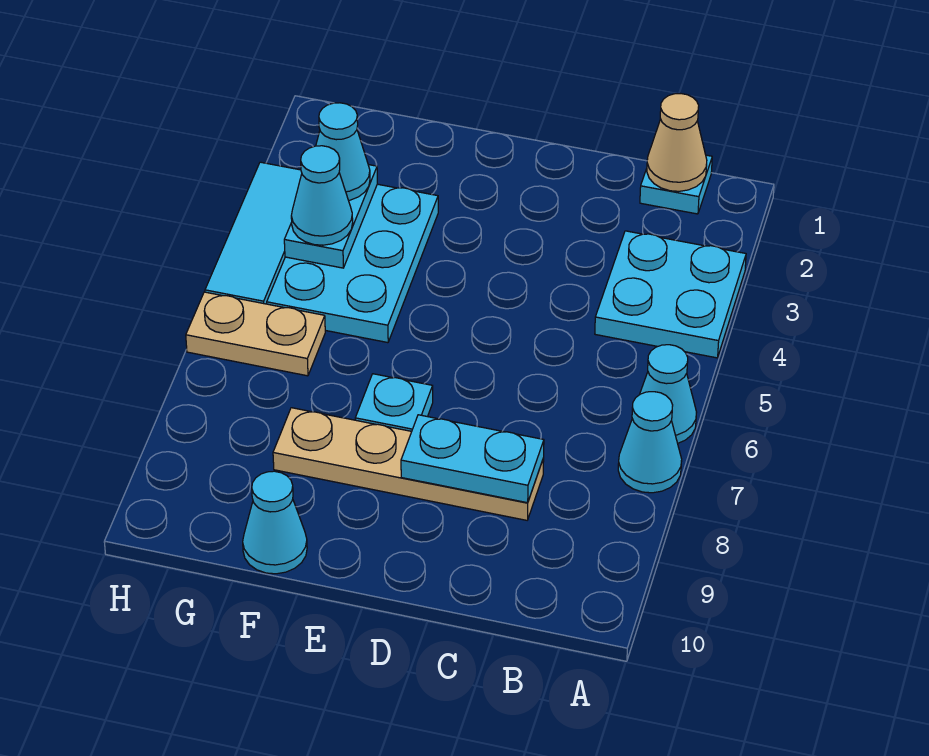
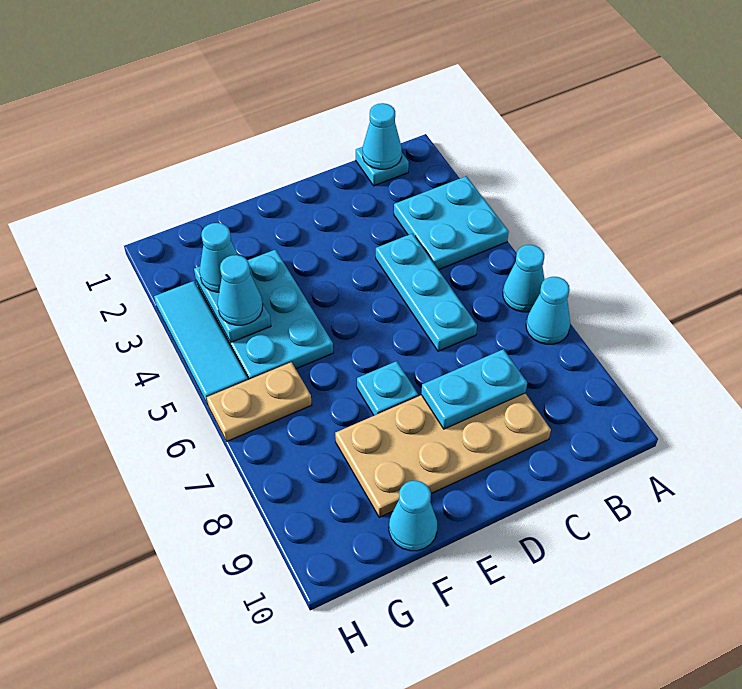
tan 1x1 cone [647,94,707,191] -> cyan 1x1 cone [363,103,402,169]
none -> cyan 1x3 plate [376,234,477,351]
tan 1x4 plate [273,408,544,520] -> tan 2x4 plate [335,393,551,517]

